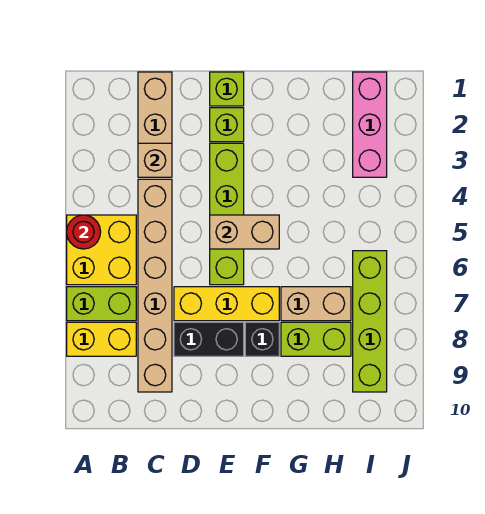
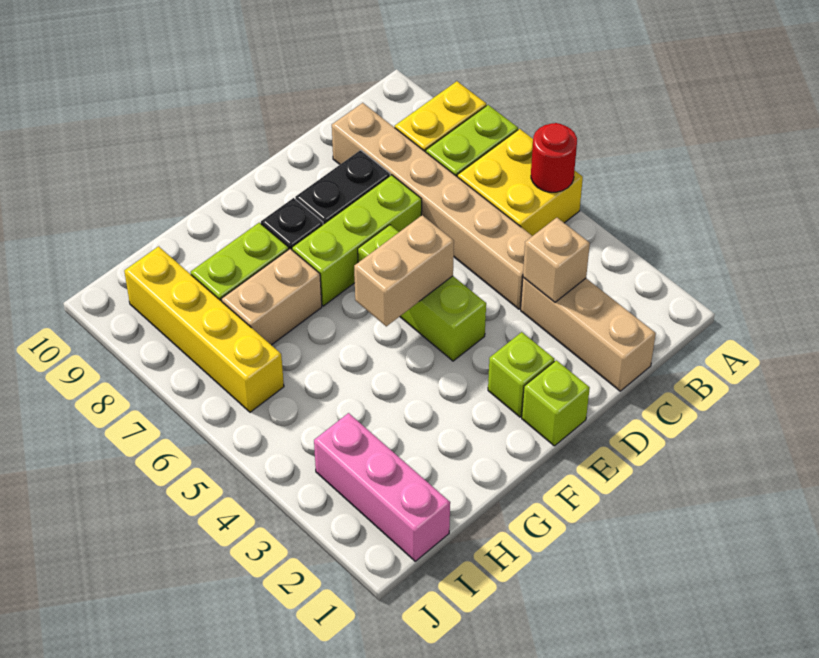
yellow 1x3 brick [174,287,279,321] -> lime 1x3 brick [292,175,422,306]
lime 1x4 brick [210,143,244,285] -> lime 1x3 brick [358,225,486,361]
lime 1x4 brick [353,251,387,392] -> yellow 1x4 brick [124,246,284,412]

